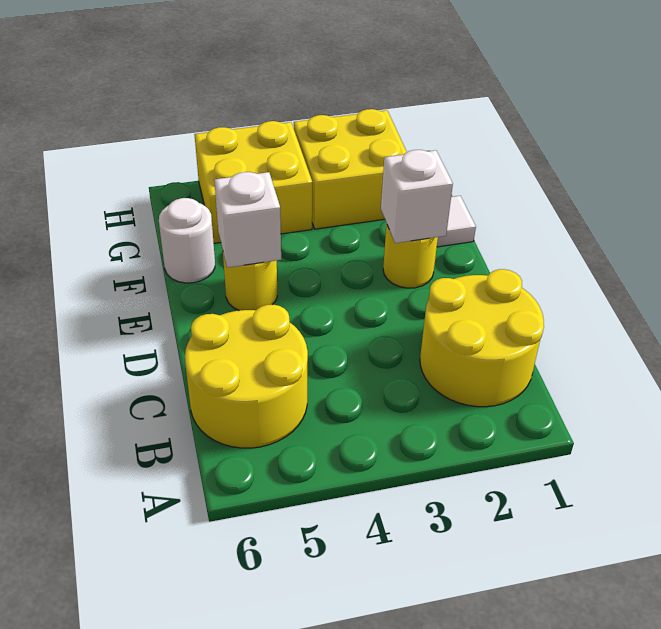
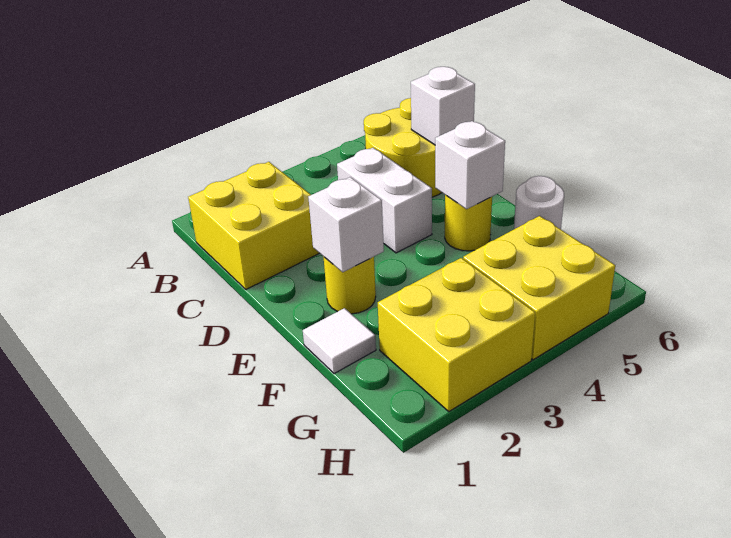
yellow 2x2 round brick [420,269,544,407] -> yellow 2x2 brick [188,162,319,289]
none -> white 1x2 brick [337,148,432,253]
none -> white 1x1 brick [411,67,475,145]

